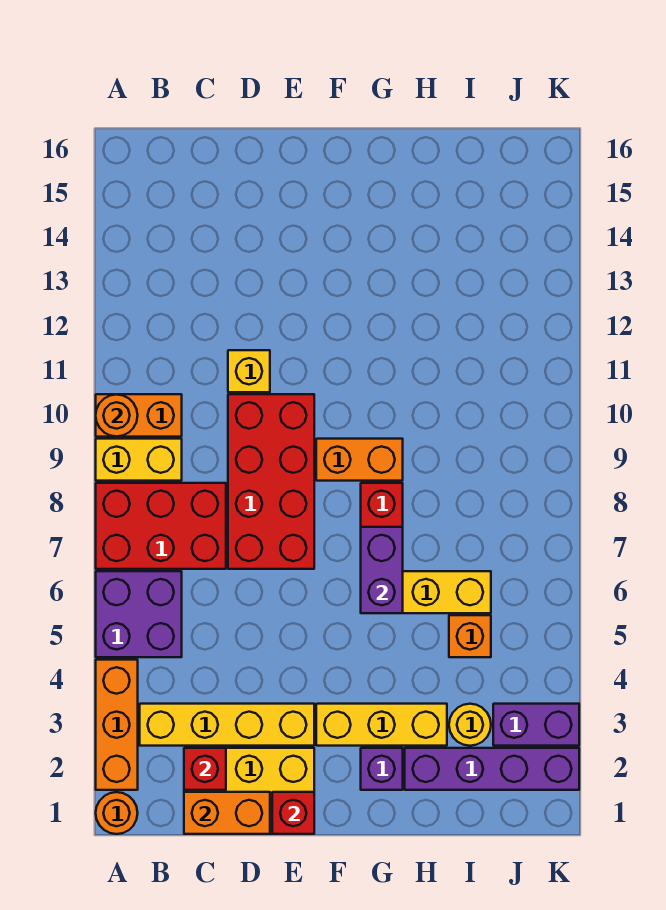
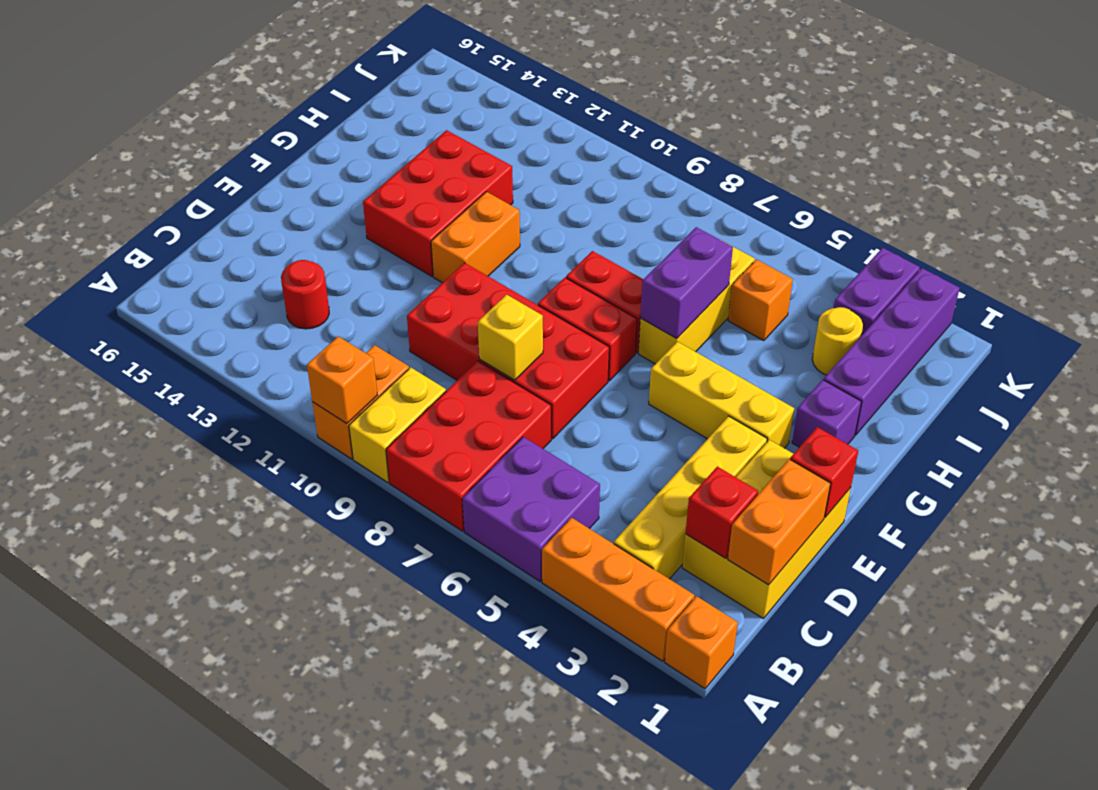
orange 1x1 round brick [96,792,138,834] -> orange 1x1 brick [665,596,738,689]
orange 1x1 round brick [96,395,138,437] -> orange 1x1 brick [307,336,377,424]
none -> red 1x1 round brick [281,260,329,329]
yellow 1x1 brick [228,350,270,392] -> yellow 1x1 brick moved to [478,295,543,380]
yellow 1x3 brick [316,704,447,746] -> yellow 1x3 brick turned to [649,342,794,448]
none -> red 1x2 brick [538,278,637,381]
orange 1x2 brick [316,439,403,481] -> orange 1x2 brick moved to [431,192,520,283]
none -> red 2x3 brick [363,130,513,276]
purple 1x2 brick [361,527,403,613] -> purple 1x2 brick turned to [640,227,733,338]

